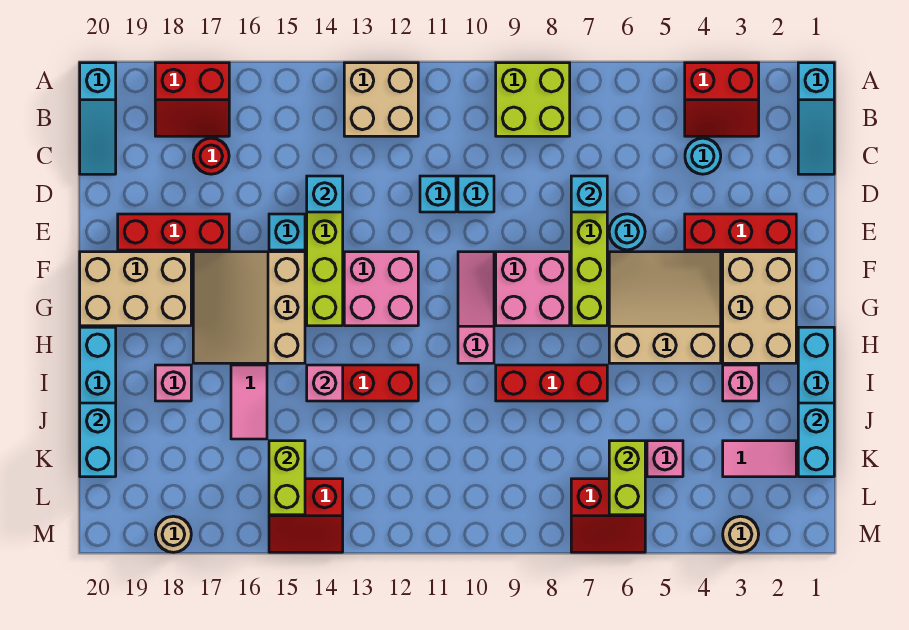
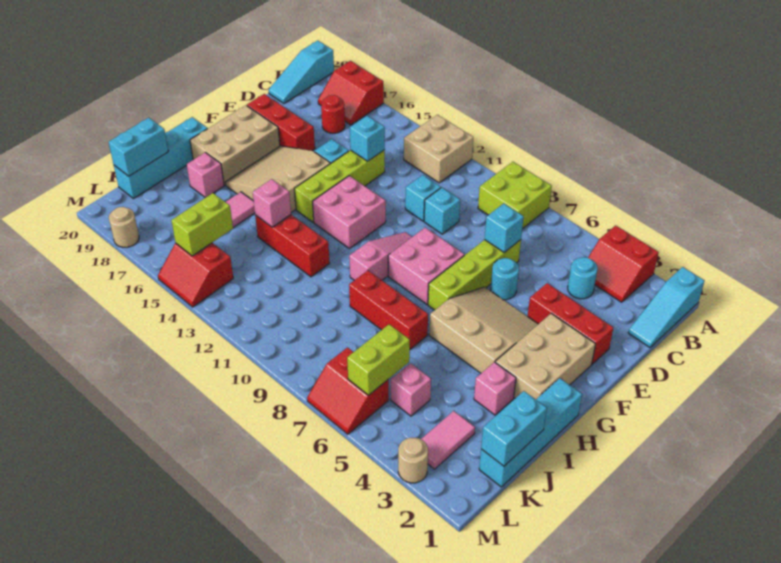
tan 2x3 brick [80,252,191,326] -> tan 2x3 brick turned to [190,105,280,185]
pink 1x2 tile [723,441,796,477] -> pink 1x2 tile turned to [421,411,475,469]

